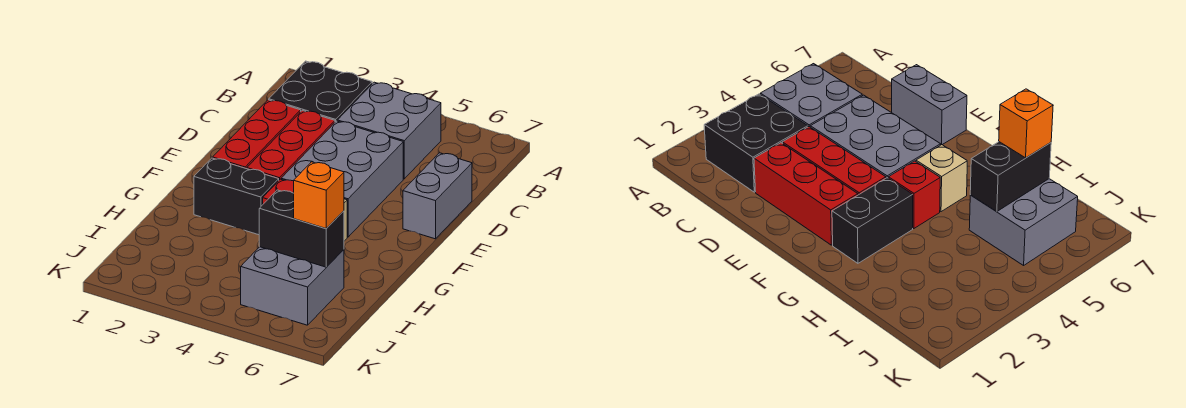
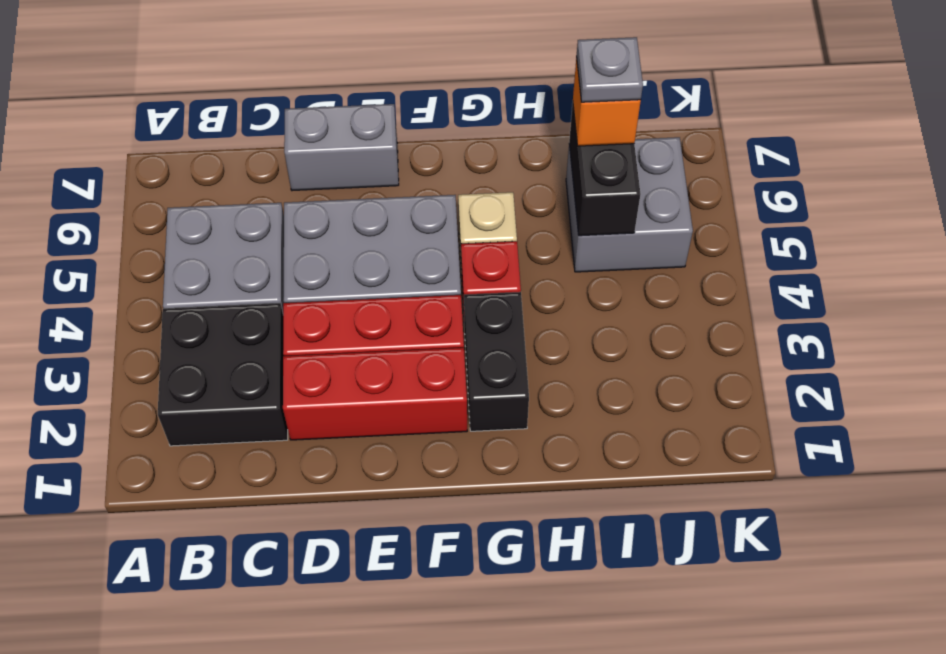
none -> grey 1x1 plate [577,37,643,102]

